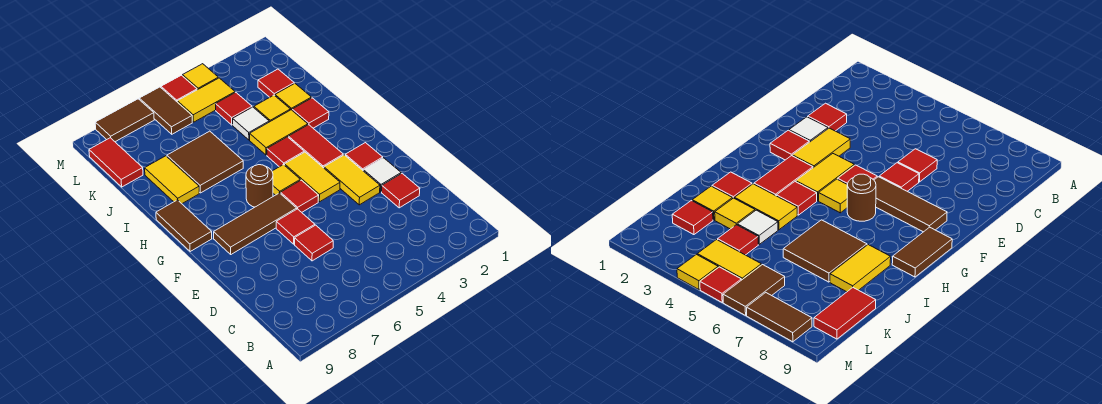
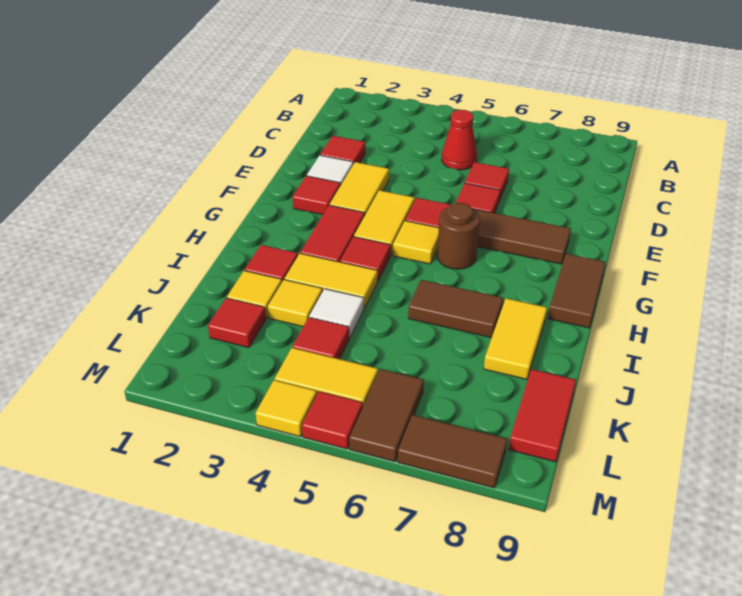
none -> red 1x1 cone [442,110,477,170]
brown 2x2 tile [167,131,243,193] -> brown 1x2 tile [408,280,503,338]

